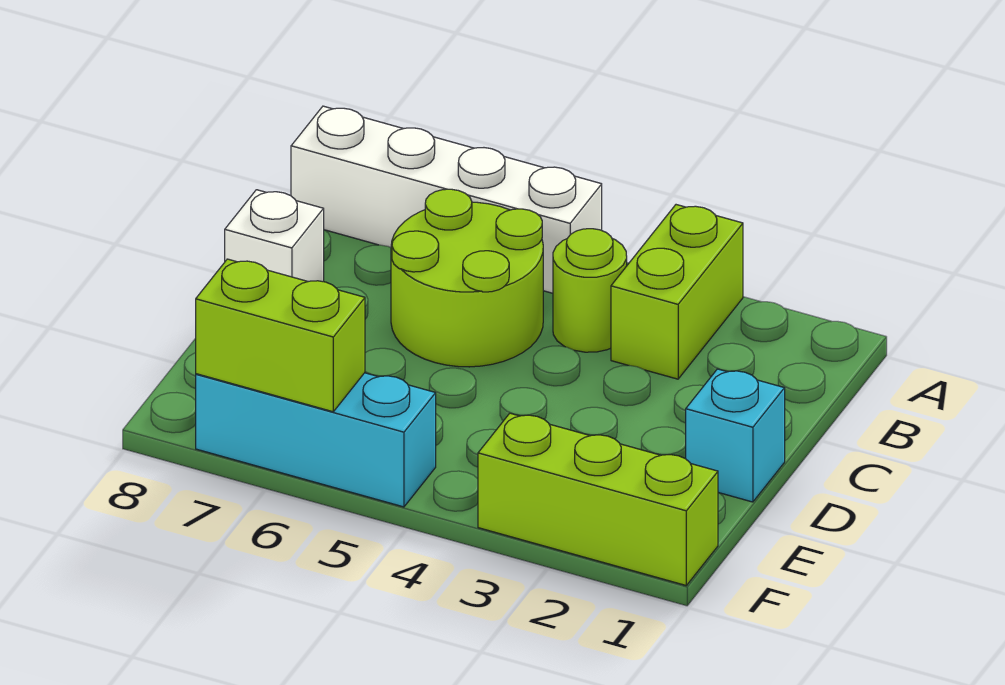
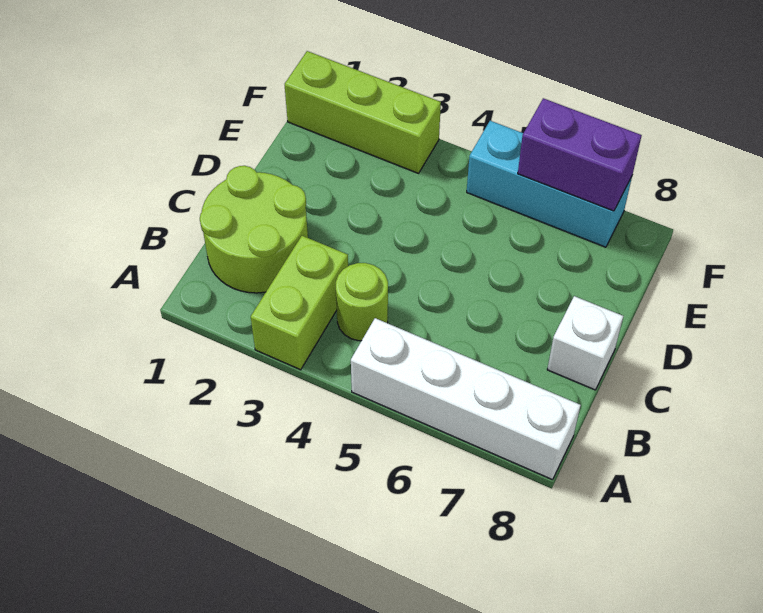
lime 2x2 round brick [391,189,543,367] -> lime 2x2 round brick moved to [200,166,308,293]
cyan 1x1 brick [686,369,785,502] -> none
lime 1x2 brick [196,259,365,412] -> purple 1x2 brick [518,98,642,211]

